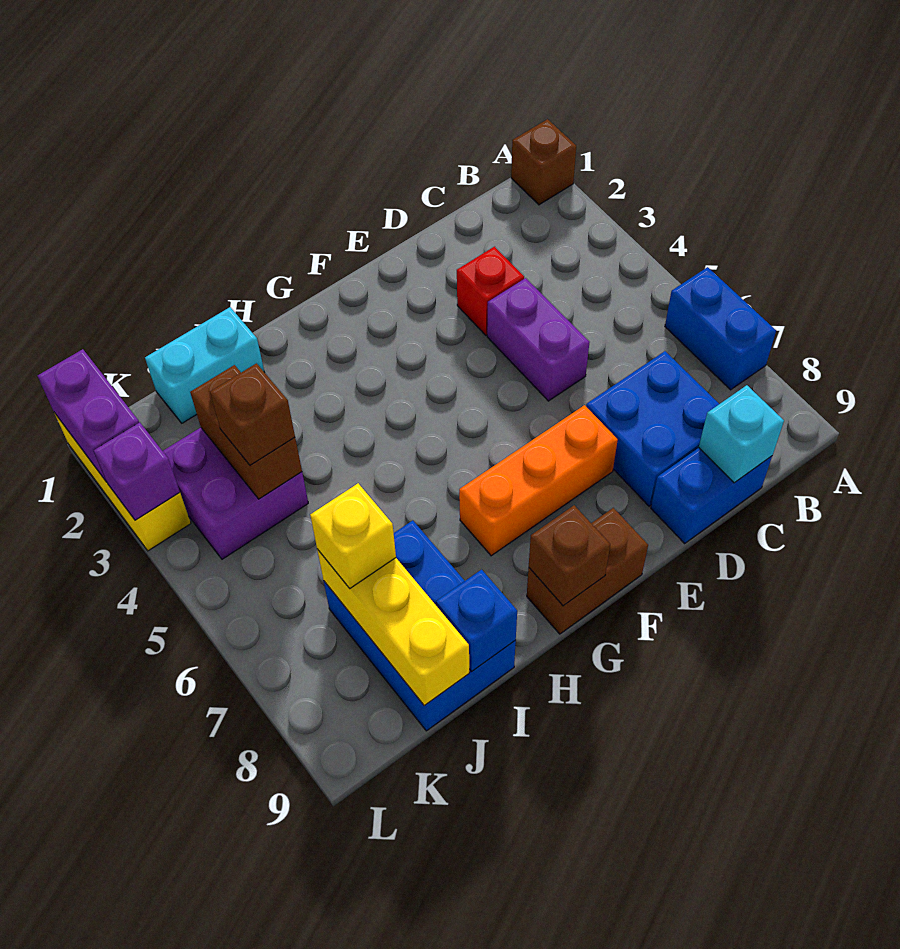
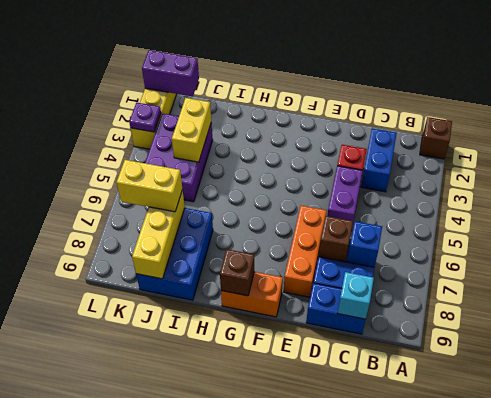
blue 1x2 brick [665,267,776,390] -> blue 1x2 brick moved to [361,129,397,192]
orange 1x3 brick [459,405,618,556] -> orange 1x3 brick turned to [284,206,327,297]
brown 1x2 brick [527,508,648,634] -> orange 1x2 brick [221,272,283,317]
cyan 1x2 brick [145,307,264,423] -> none
blue 1x1 brick [436,570,517,671] -> blue 1x1 brick moved to [347,221,382,267]
purple 2x2 brick [163,428,308,559] -> purple 2x3 brick [145,113,213,202]
brown 1x2 brick [190,365,302,499] -> yellow 1x2 brick [172,98,211,162]
brown 1x1 brick [210,363,295,465] -> brown 1x1 brick moved to [319,216,353,262]
yellow 1x1 brick [310,483,396,588] -> yellow 1x2 brick [117,160,183,212]
purple 1x2 brick [38,349,139,482] -> purple 1x2 brick turned to [142,50,199,96]
purple 1x1 brick [94,422,180,520] -> purple 1x1 plate [129,103,161,132]

